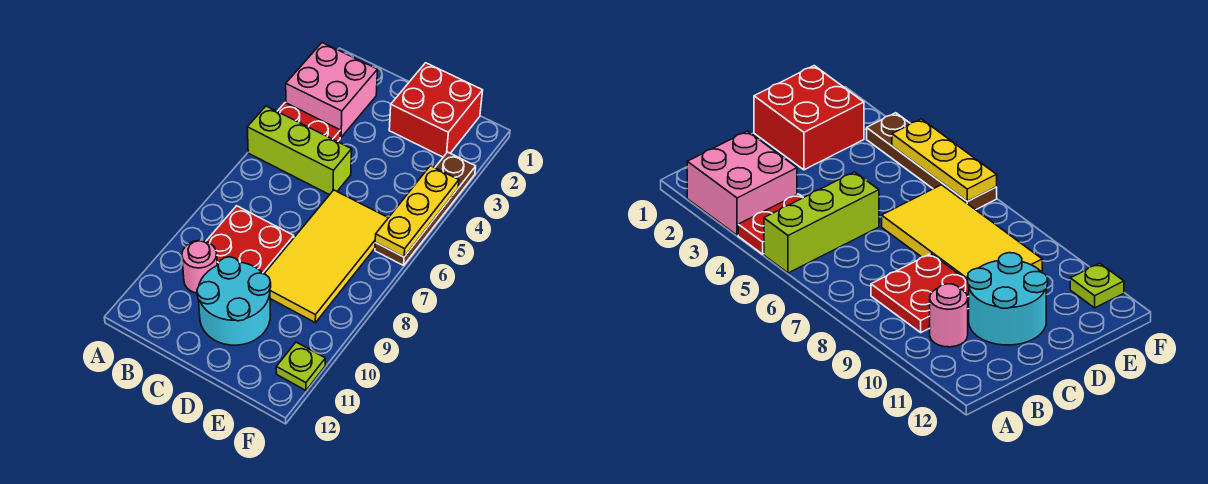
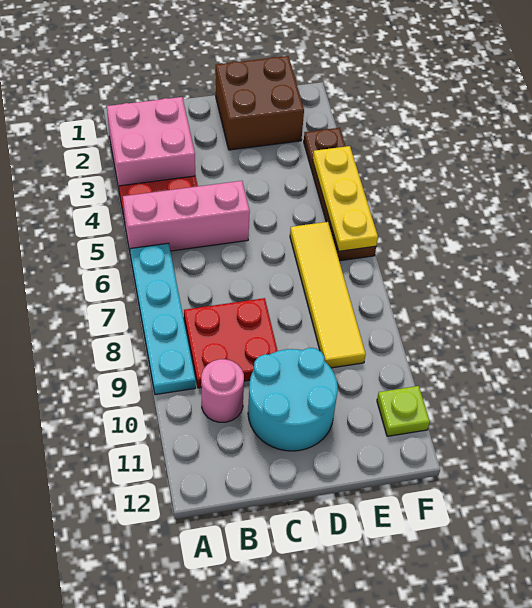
lime 1x3 brick [247,106,352,195] -> pink 1x3 brick [123,181,250,256]
none -> cyan 1x4 plate [130,243,196,395]
red 2x2 brick [389,63,483,157] -> brown 2x2 brick [216,56,304,150]
yellow 2x4 tile [264,190,388,323] -> yellow 1x4 tile [290,222,366,368]

